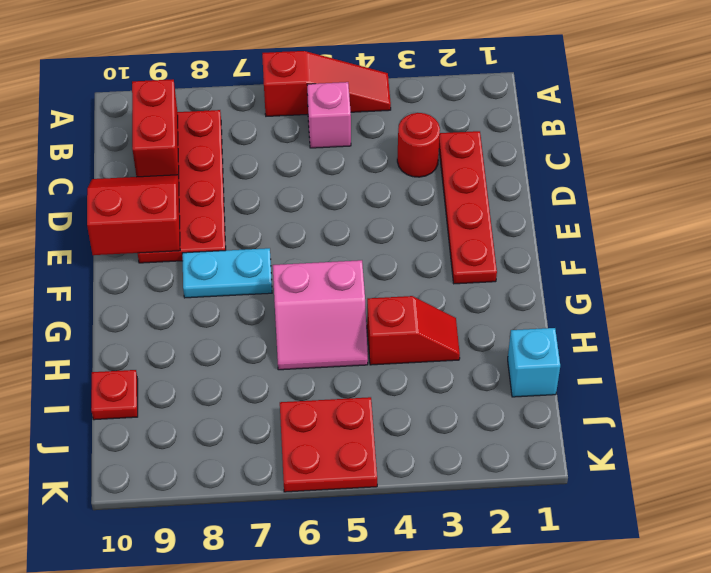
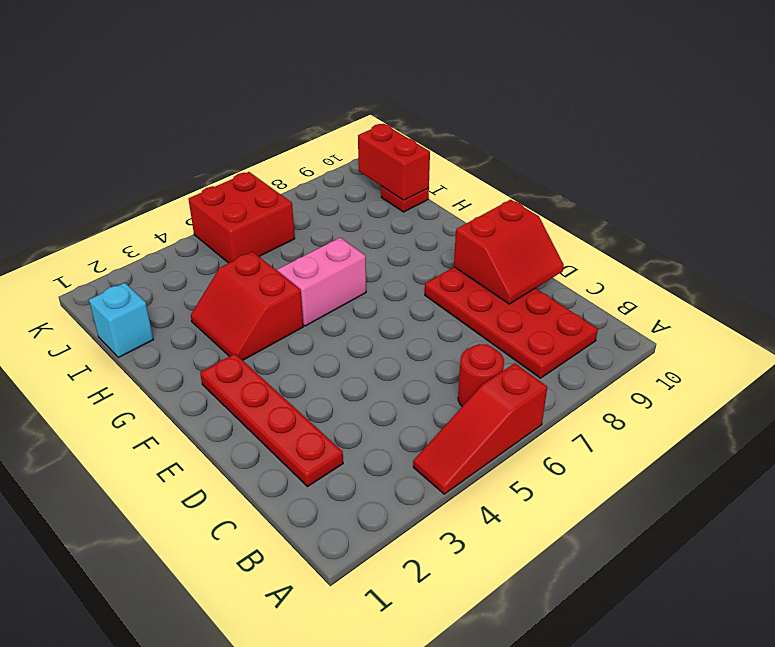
pink 1x1 brick [307,82,351,148] -> none
red 1x2 brick [132,80,179,178] -> red 1x2 brick moved to [358,124,430,200]
red 1x1 round brick [397,113,440,177] -> red 1x1 round brick moved to [458,344,504,407]
cyan 1x2 plate [182,248,272,298] -> none
red 1x2 slope [367,296,460,365] -> red 2x2 slope [191,252,303,360]
red 2x2 plate [280,397,377,492] -> red 2x2 brick [188,172,295,263]

